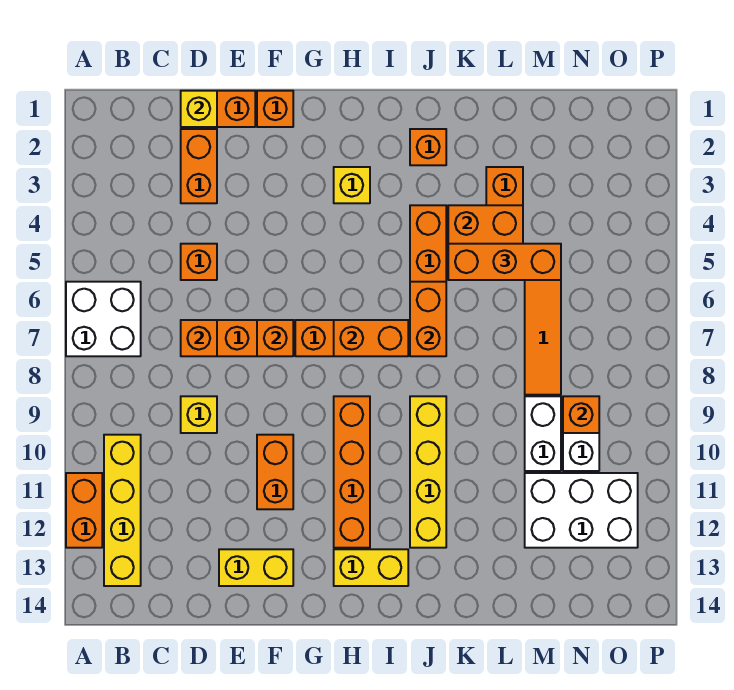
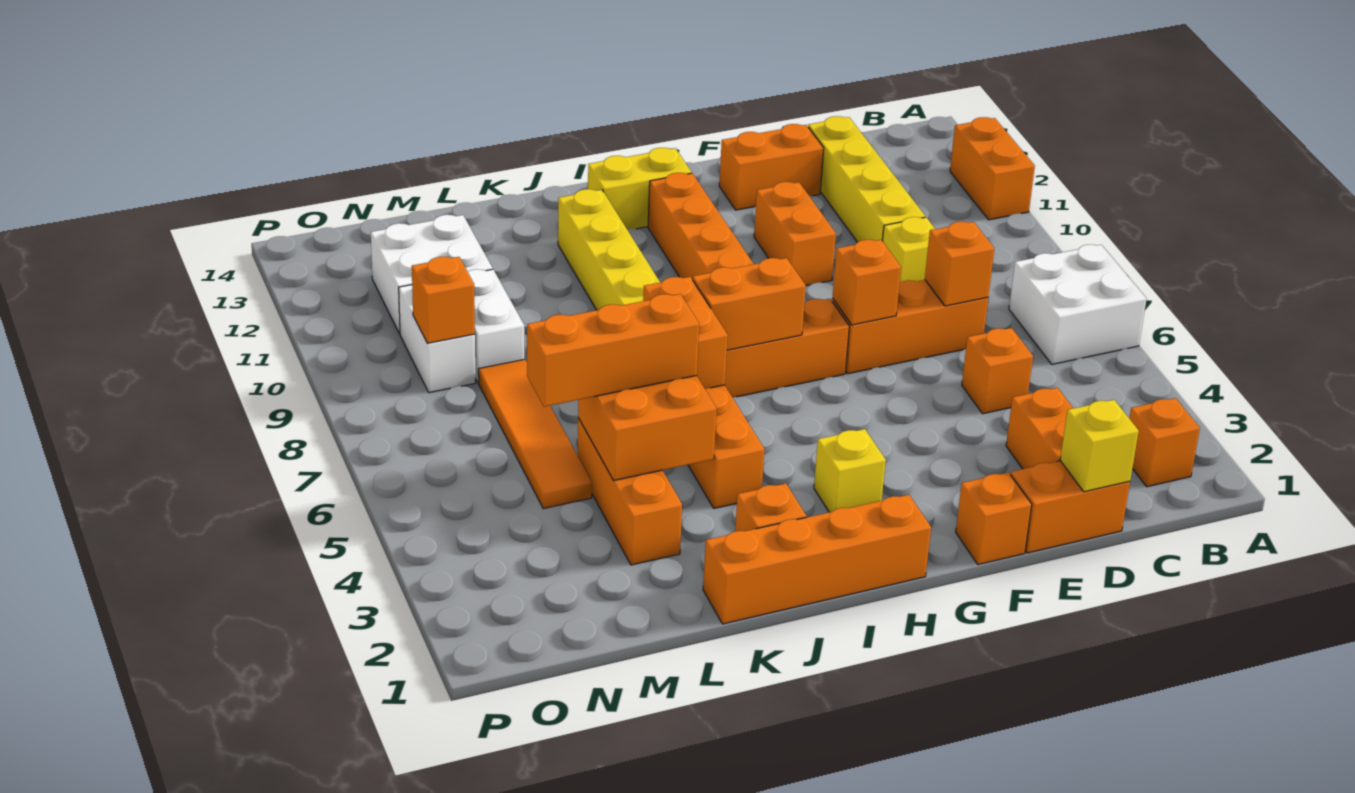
none -> orange 1x1 brick [1129,398,1200,487]
yellow 1x4 brick [104,435,141,586] -> yellow 1x4 brick moved to [808,116,925,242]
yellow 1x2 brick [219,549,293,586] -> orange 1x2 brick [719,124,824,210]
none -> orange 1x4 brick [703,495,931,624]
white 2x3 brick [525,473,638,548] -> white 2x2 brick [371,215,493,334]

